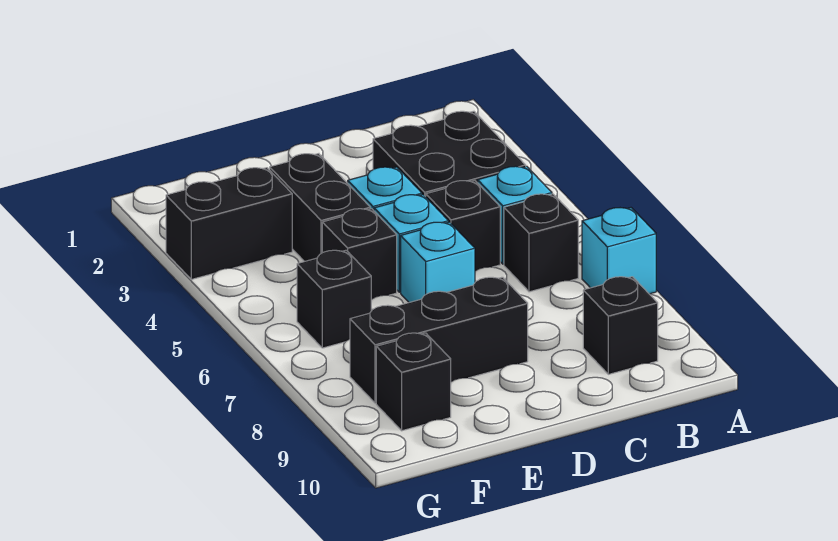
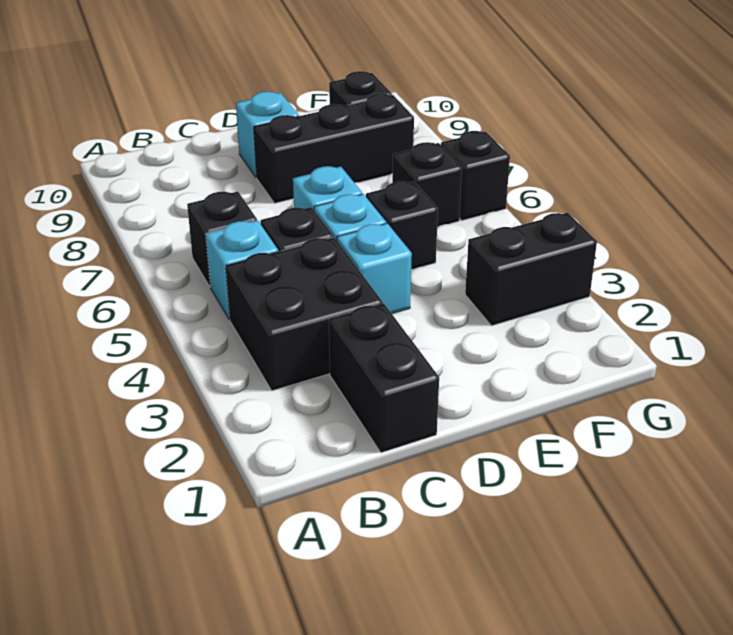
cyan 1x1 brick [582,208,656,294] -> cyan 1x1 brick moved to [236,92,299,178]
black 1x1 brick [583,277,658,374] -> black 1x1 brick moved to [441,131,510,221]
black 1x2 brick [270,154,370,262] -> black 1x2 brick moved to [329,303,439,453]

